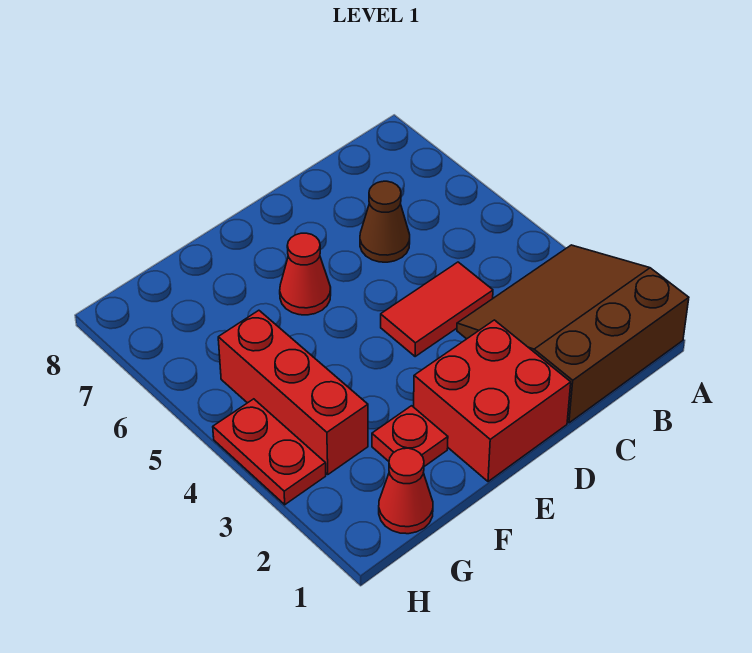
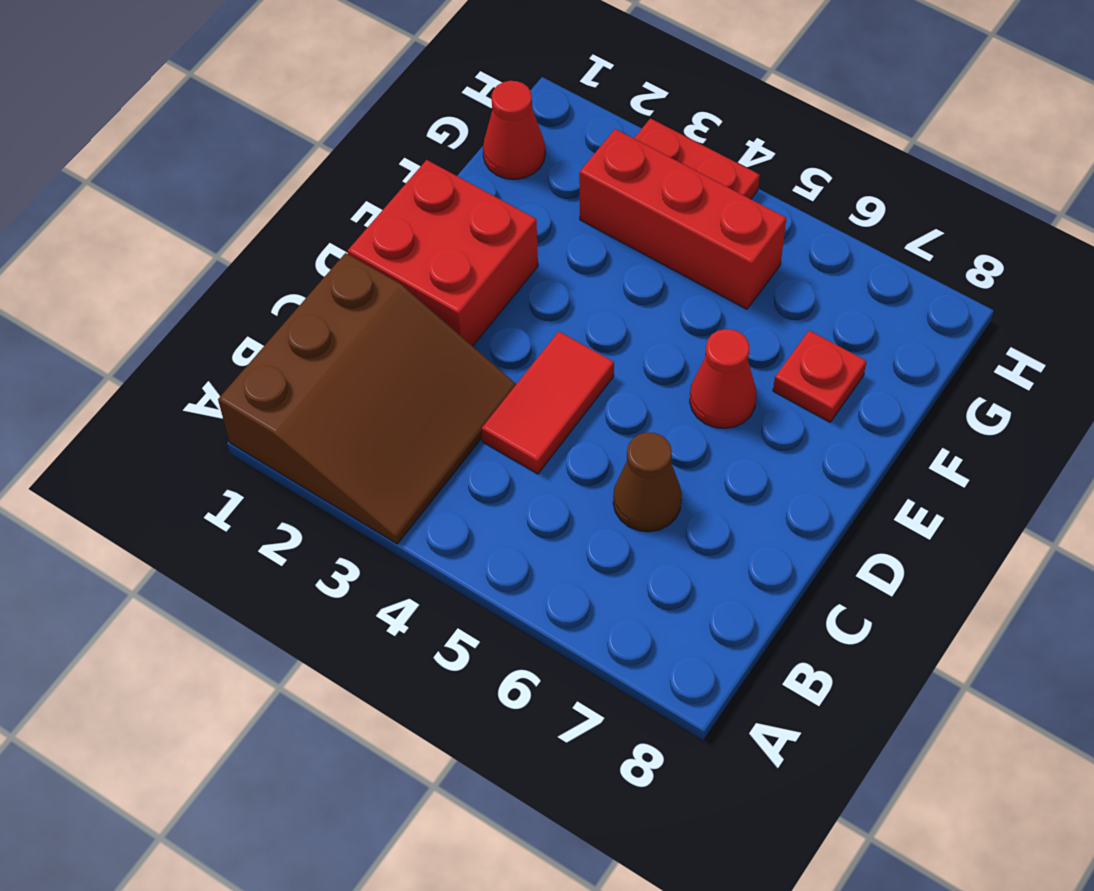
red 1x1 plate [372,406,448,466] -> red 1x1 plate moved to [773,330,866,422]

